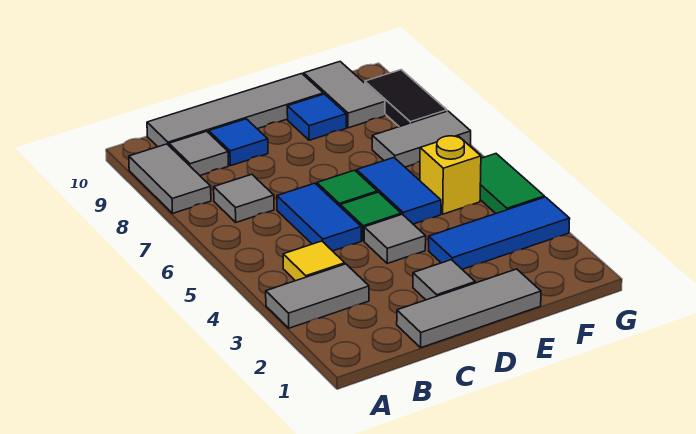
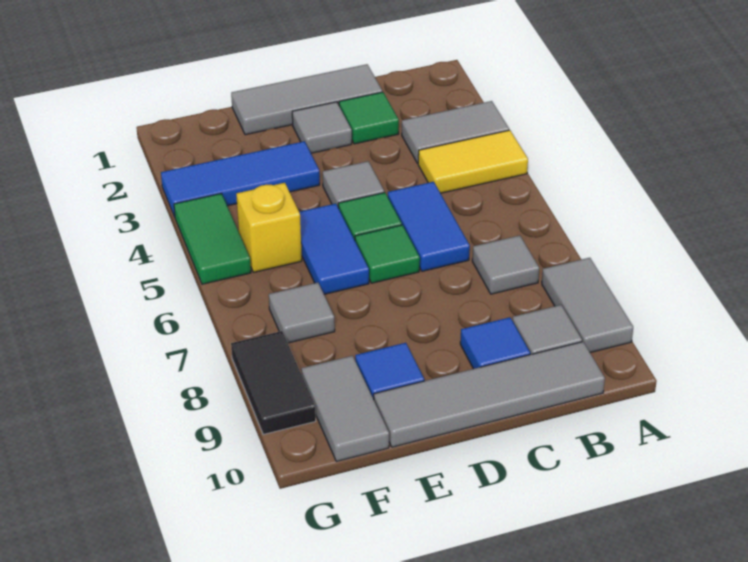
yellow 1x1 tile [283,241,345,281] -> yellow 1x2 tile [418,130,528,193]
none -> green 1x1 tile [339,92,399,144]
grey 1x2 tile [372,111,471,167] -> grey 1x1 tile [269,283,335,343]

